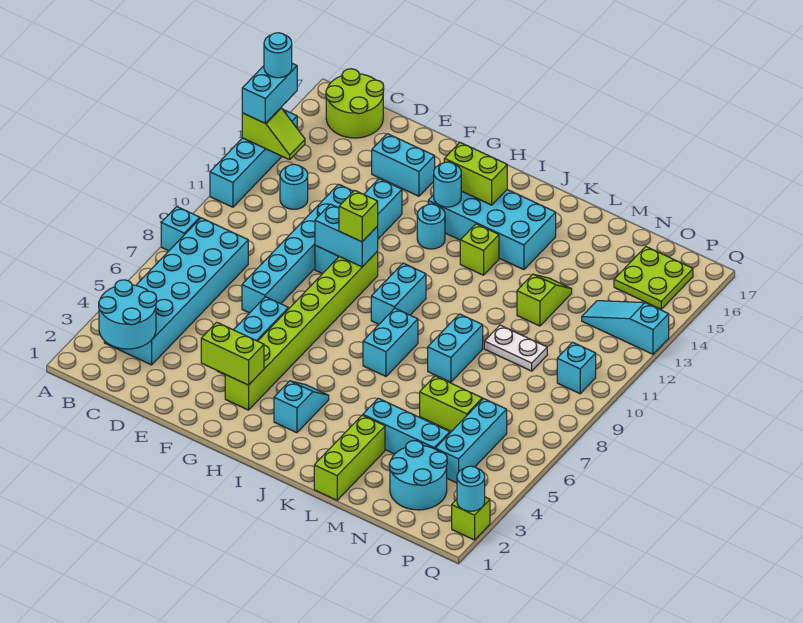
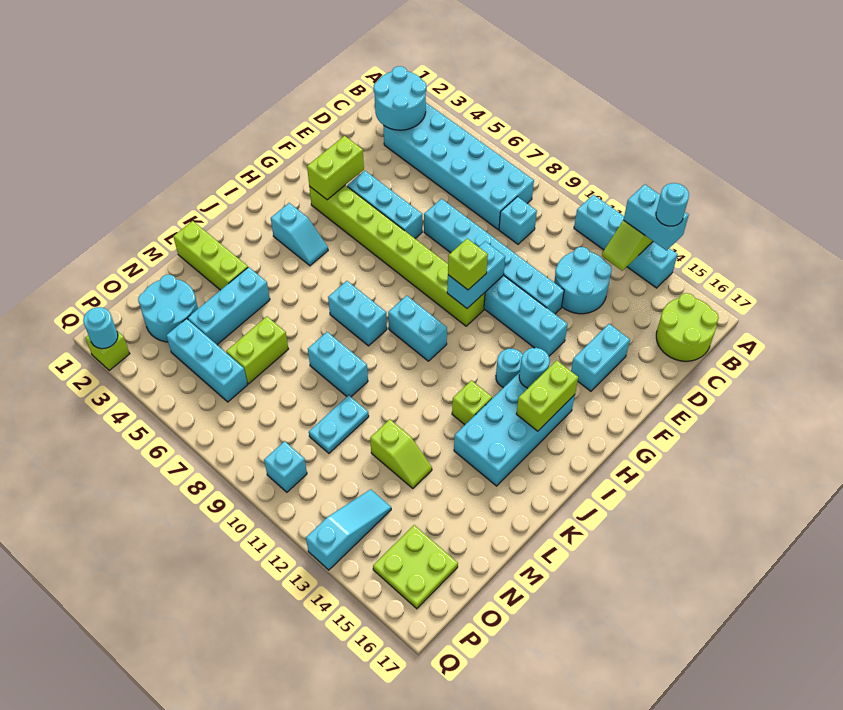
cyan 1x1 brick [161,207,200,251] -> cyan 1x1 brick moved to [499,197,537,244]
cyan 1x1 round brick [280,164,308,209] -> cyan 2x2 round brick [554,247,612,314]
white 1x2 plate [484,325,547,371] -> cyan 1x2 plate [309,395,369,453]

